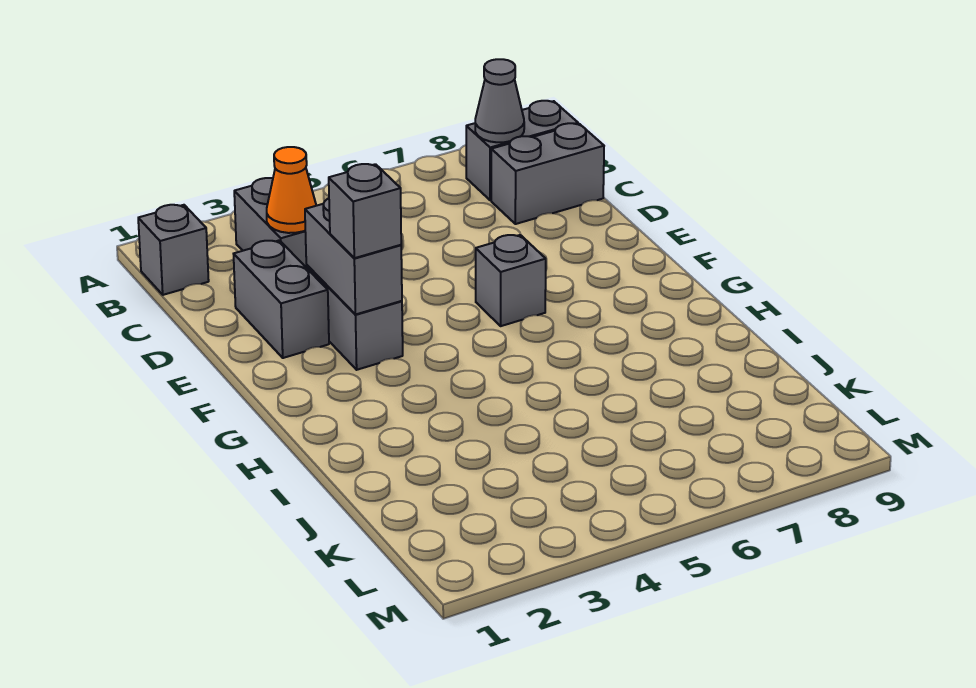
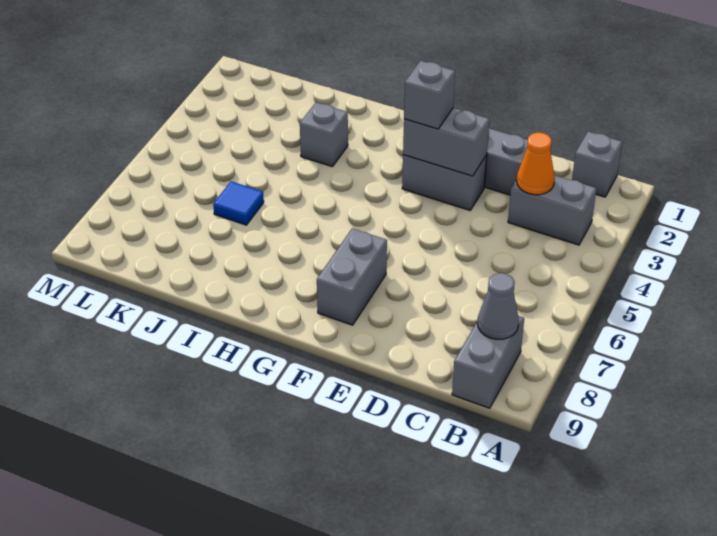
grey 1x2 brick [491,123,604,224] -> grey 1x2 brick moved to [317,228,387,325]
grey 1x1 brick [476,235,546,326] -> grey 1x1 brick moved to [300,102,348,167]
none -> blue 1x1 tile [213,181,264,225]

